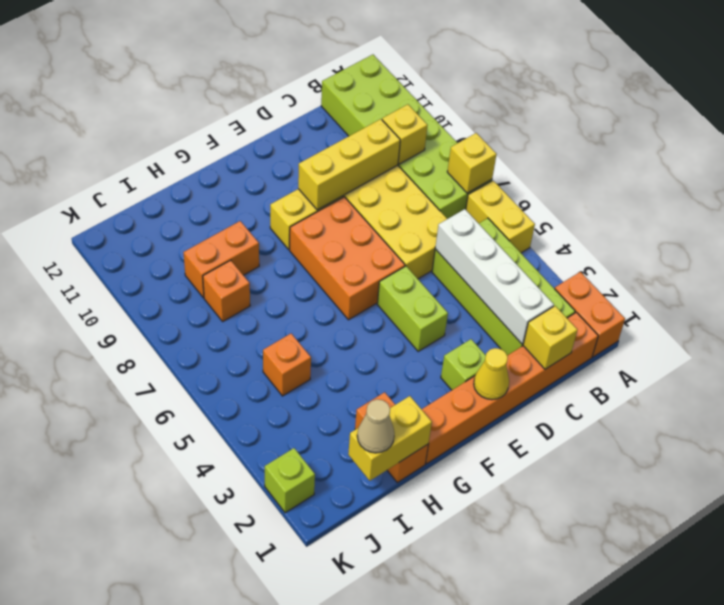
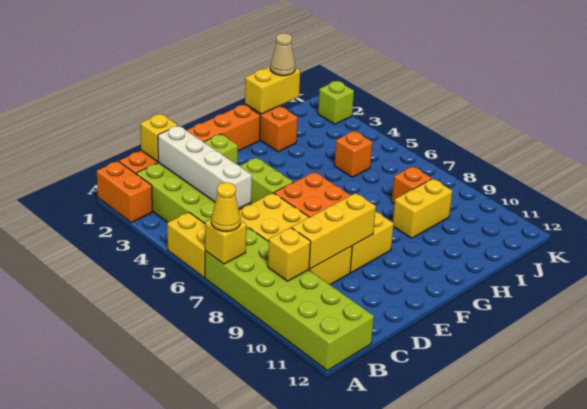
yellow 1x1 cone [474,348,509,400] -> yellow 1x1 cone moved to [211,183,241,231]
orange 1x2 brick [183,221,259,298] -> yellow 1x2 brick [393,179,452,238]

